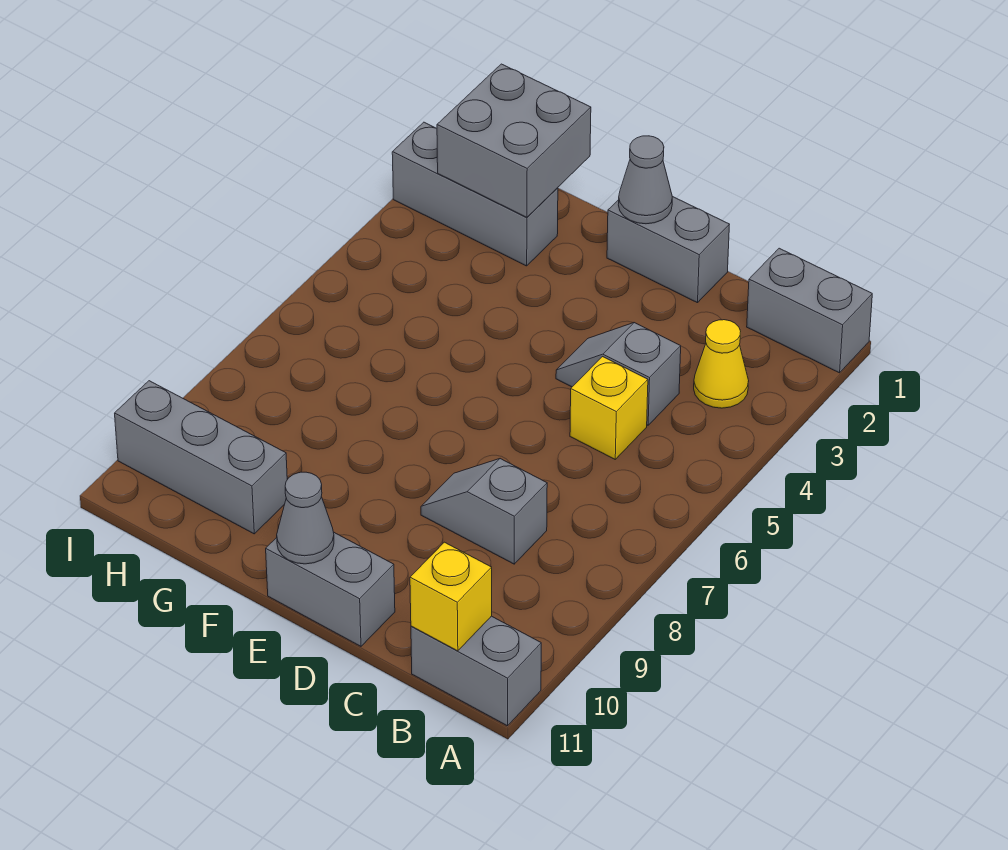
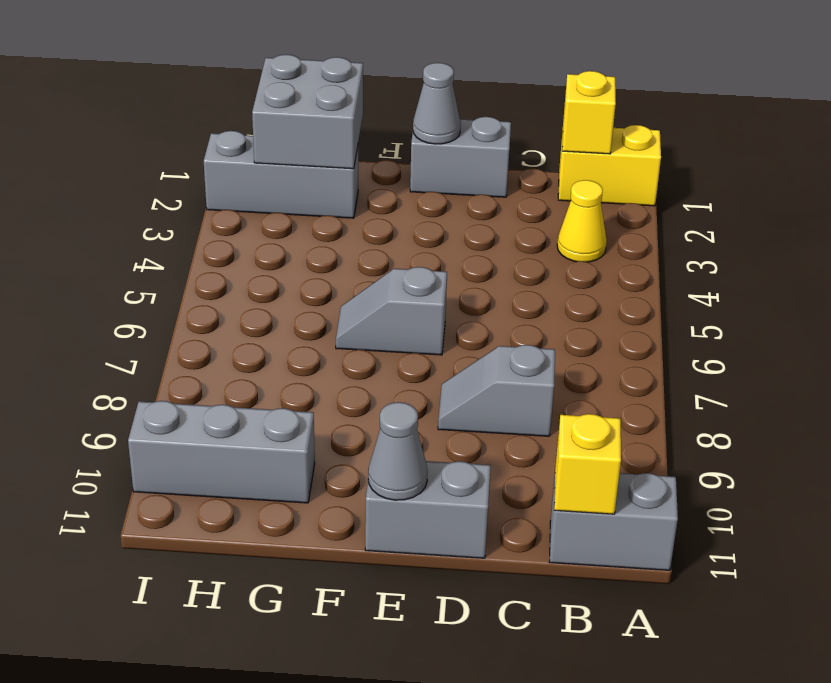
grey 1x2 brick [747,248,872,373] -> yellow 1x2 brick [558,125,661,206]
grey 1x2 slope [556,323,681,425] -> grey 1x2 slope moved to [336,267,447,355]
yellow 1x1 brick [570,357,648,459] -> yellow 1x1 brick moved to [562,71,616,154]

